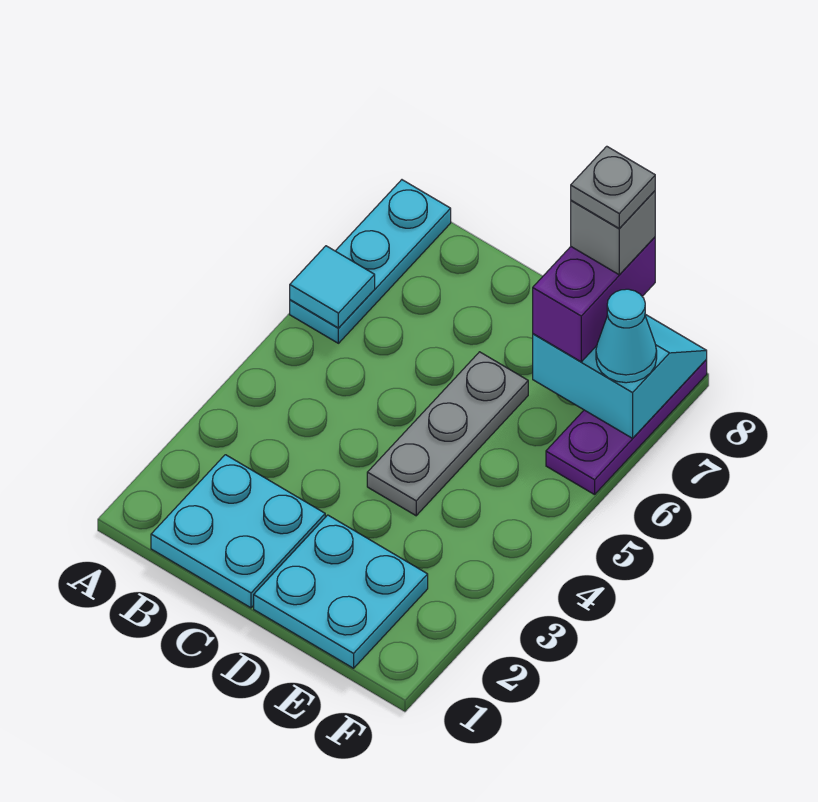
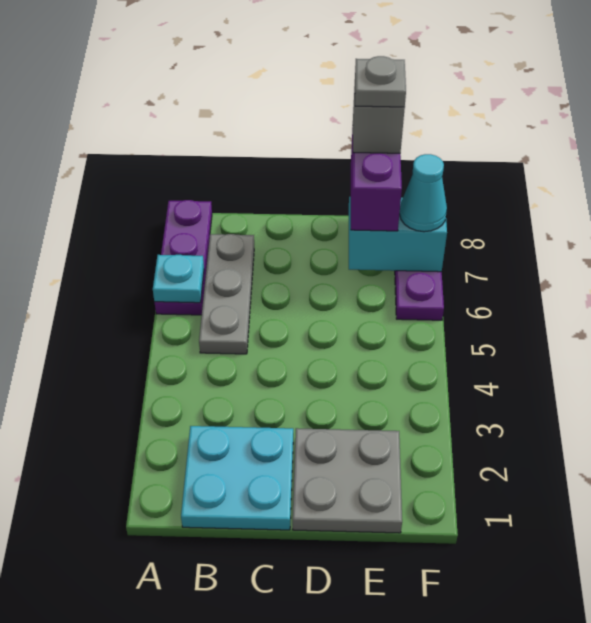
cyan 1x3 plate [290,180,451,343] -> purple 1x3 plate [154,200,212,315]
cyan 1x1 tile [290,246,375,328] -> cyan 1x1 plate [153,255,204,303]
cyan 2x2 plate [254,515,428,668] -> grey 2x2 plate [293,428,402,533]
grey 1x3 plate [367,352,528,516] -> grey 1x3 plate moved to [199,234,254,354]

